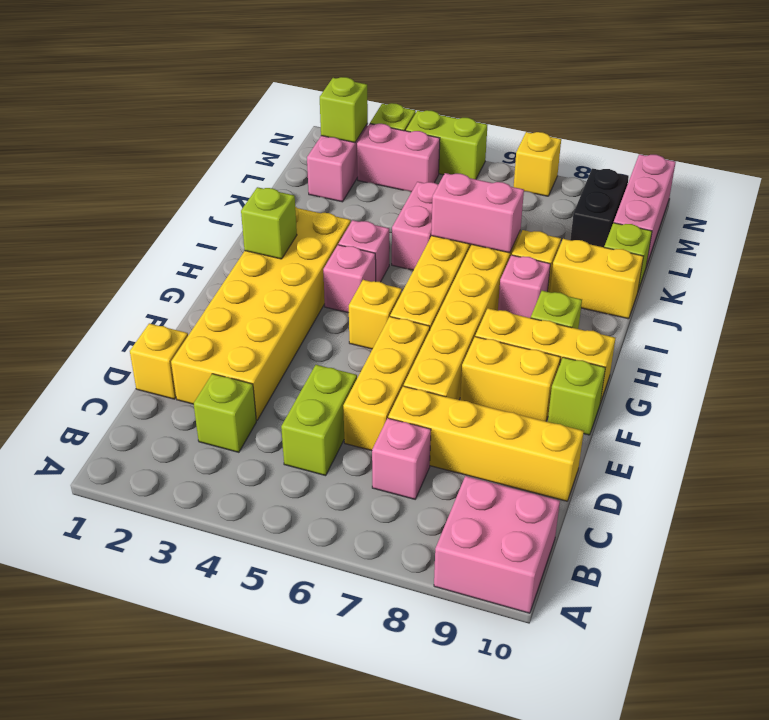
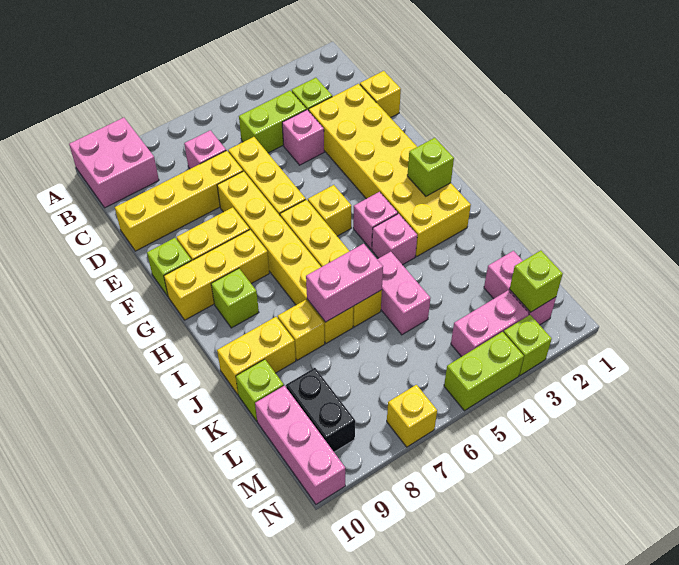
lime 1x2 brick [281,365,357,476] -> lime 1x2 brick turned to [239,91,306,153]
pink 1x1 brick [498,255,550,318] -> pink 1x1 brick moved to [282,110,324,165]

